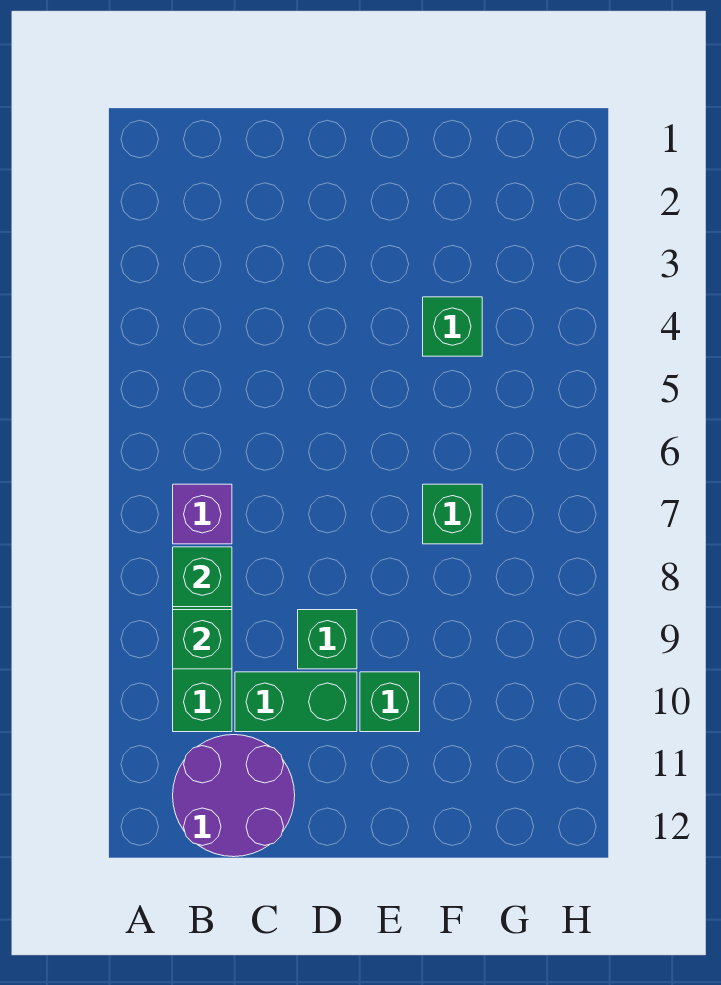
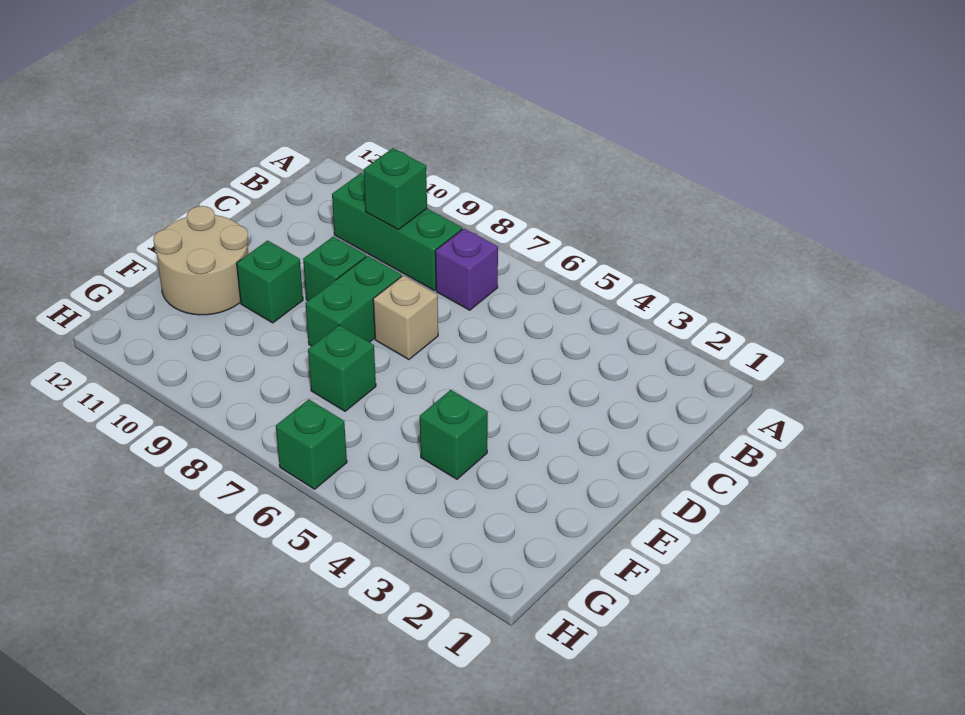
green 1x1 brick [173,547,232,607] -> green 1x1 brick moved to [276,399,347,489]
purple 2x2 round brick [173,735,295,857] -> none
green 1x2 brick [235,672,357,732] -> green 1x2 brick moved to [305,256,402,346]
none -> tan 1x1 brick [373,275,438,359]
none -> tan 2x2 round brick [153,206,248,315]

